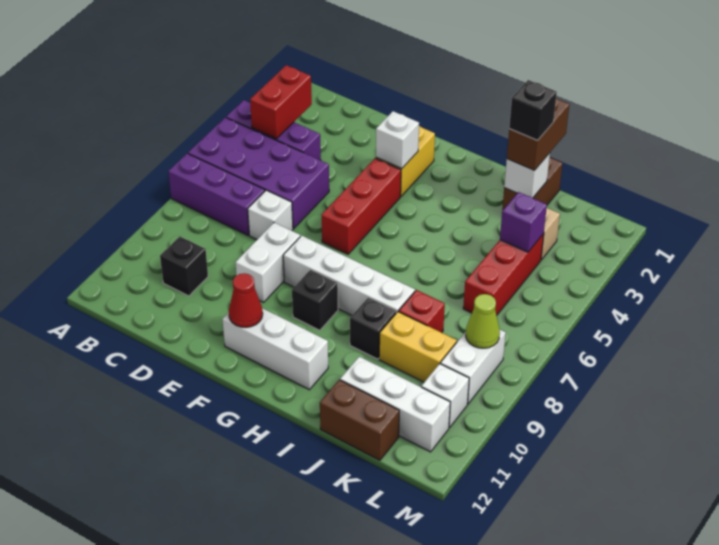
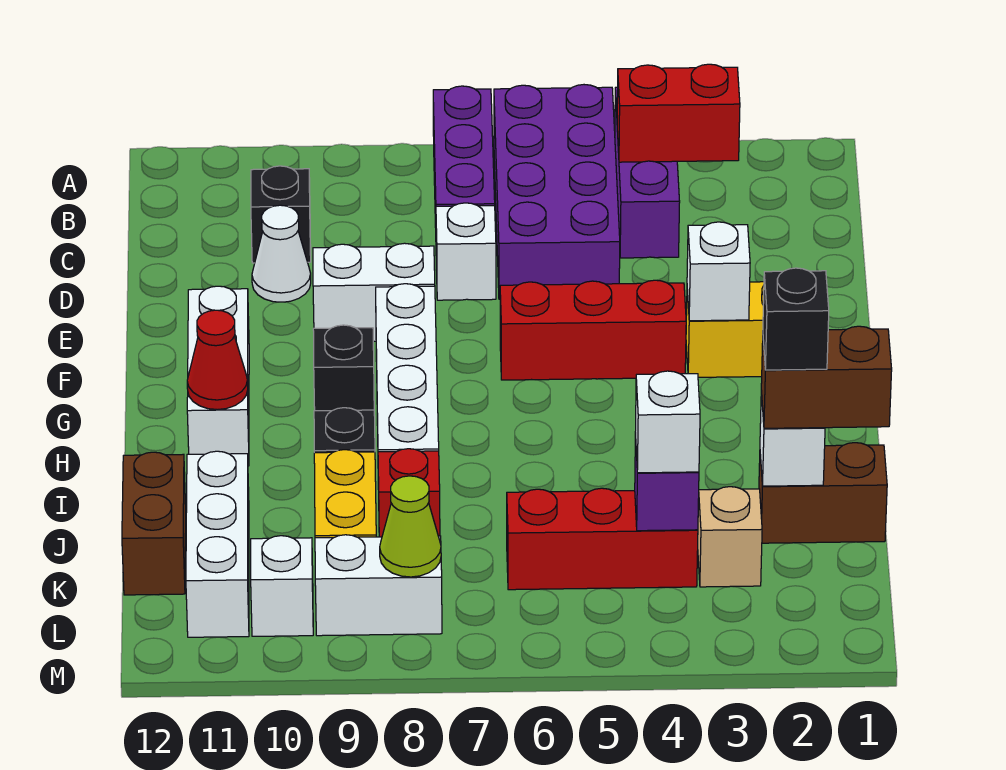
none -> white 1x1 cone [252,205,311,302]
red 1x1 cone [229,273,263,327] -> red 1x1 cone moved to [187,310,248,410]
none -> white 1x1 brick [635,371,700,473]

